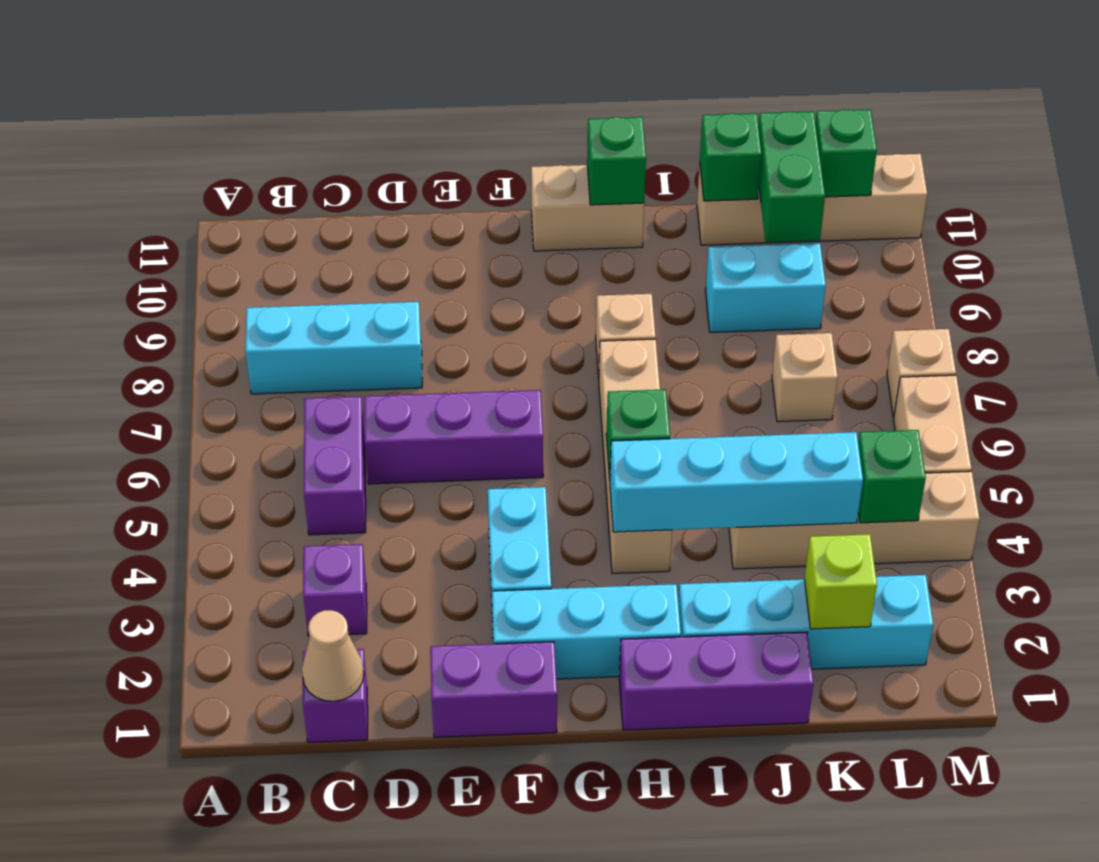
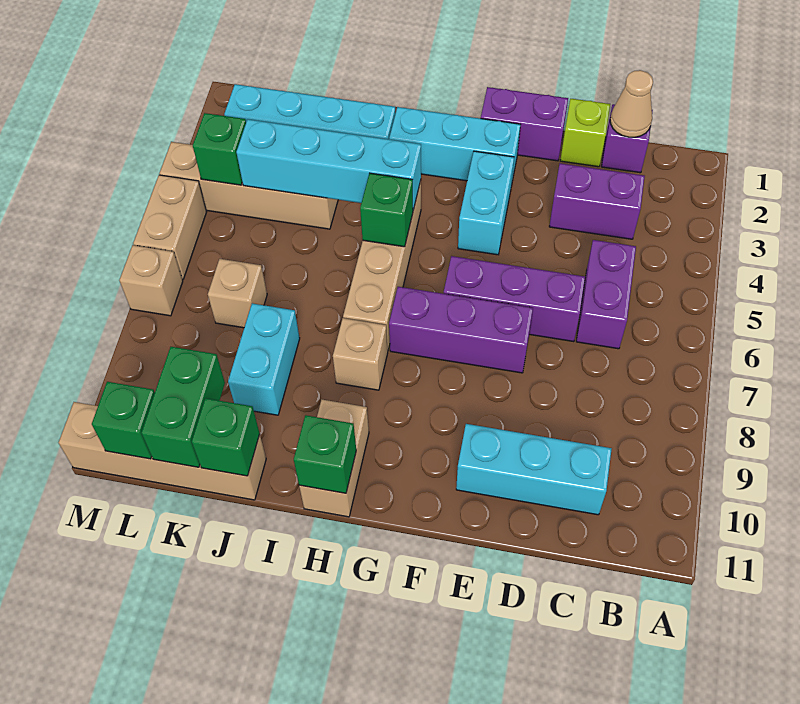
cyan 1x3 brick [246,302,422,394] -> cyan 1x3 brick moved to [456,424,612,515]
purple 1x1 brick [303,544,367,636] -> purple 1x2 brick [549,164,645,239]
tan 1x2 brick [531,165,644,251] -> tan 1x2 brick turned to [299,400,369,517]
purple 1x3 brick [619,632,813,730] -> purple 1x3 brick moved to [389,287,533,373]
cyan 1x2 brick [705,243,826,332] -> cyan 1x2 brick turned to [228,303,300,415]
lime 1x1 brick [805,534,877,629] -> lime 1x1 brick moved to [560,99,610,167]

